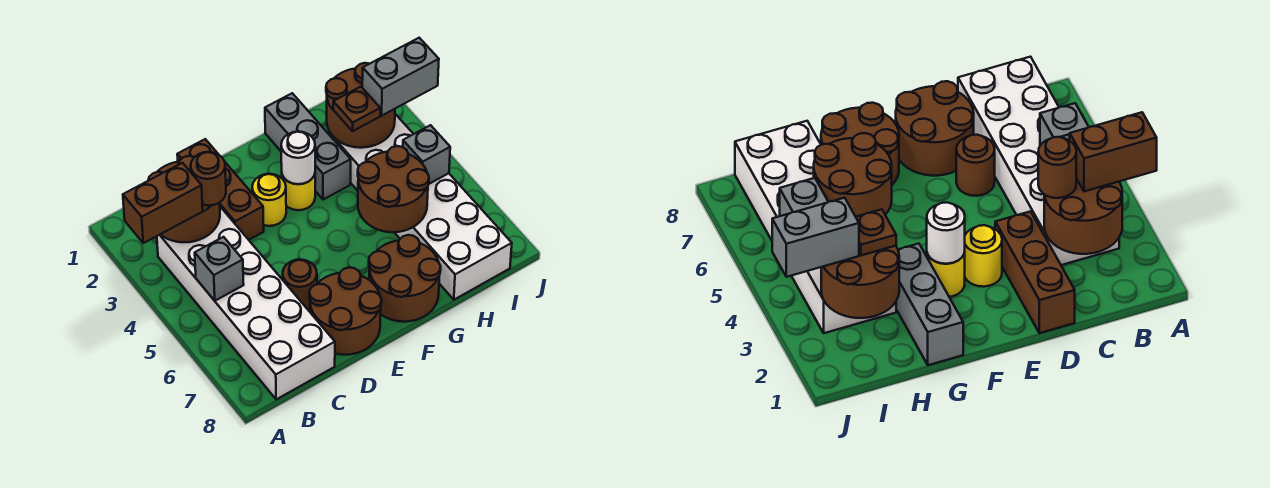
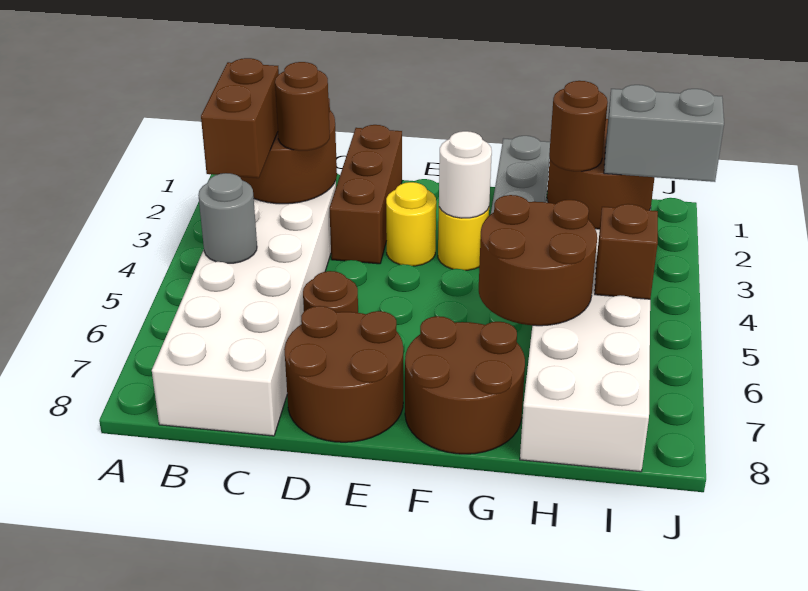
brown 1x2 brick [123,163,203,243] -> brown 1x2 brick turned to [201,58,279,178]
grey 1x1 brick [195,237,244,301] -> grey 1x1 round brick [198,173,257,263]
brown 1x1 plate [333,87,380,131] -> brown 1x1 round brick [549,81,608,171]
grey 1x1 brick [403,125,450,184] -> brown 1x1 brick [595,204,658,299]

